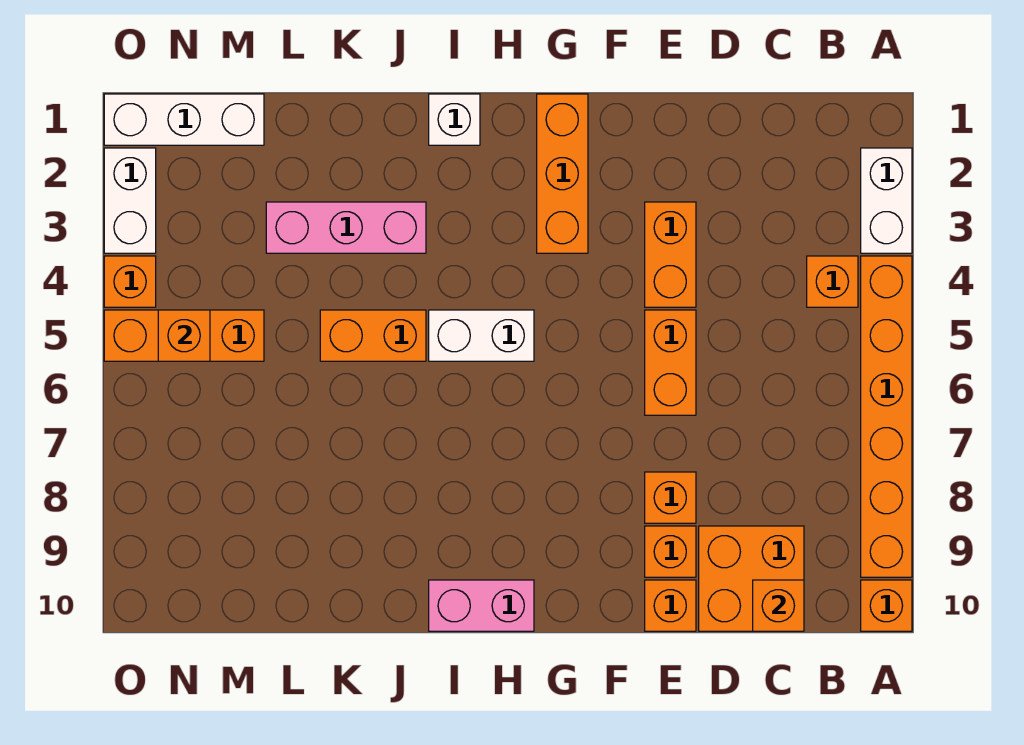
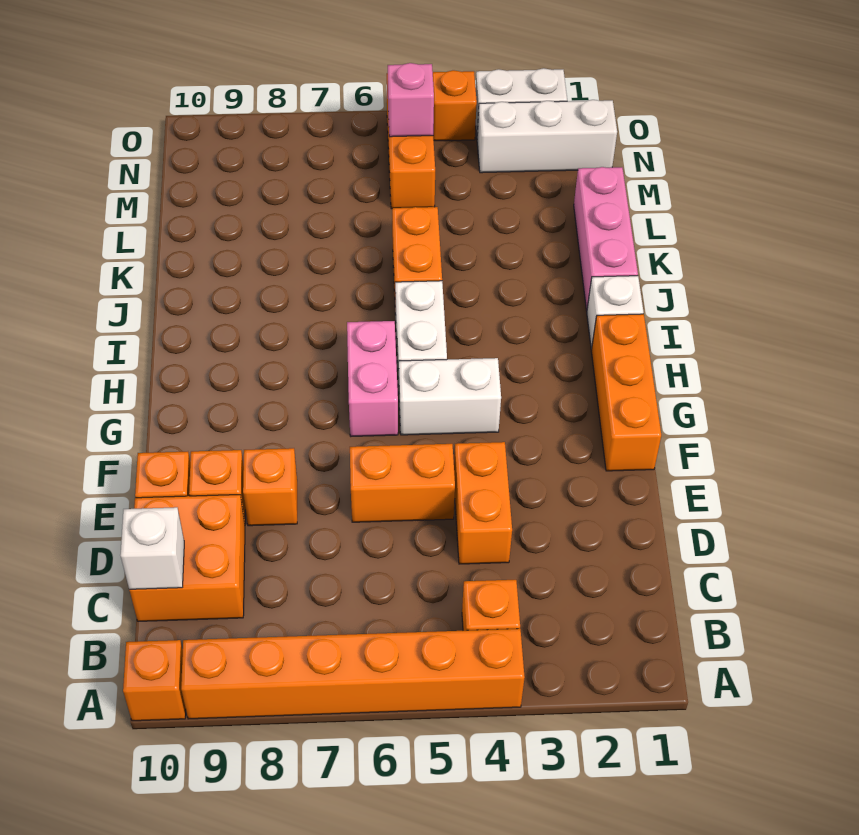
white 1x2 brick [861,148,912,253] -> white 1x2 brick moved to [399,358,501,435]
orange 1x1 brick [753,580,804,631] -> white 1x1 brick [120,507,184,590]
orange 1x2 brick [645,202,696,307] -> orange 1x2 brick turned to [454,442,512,564]
orange 1x3 brick [537,94,588,253] -> orange 1x3 brick turned to [591,314,661,471]
pink 1x2 brick [429,580,534,631] -> pink 1x2 brick moved to [347,321,398,436]
pink 1x3 brick [266,202,426,253] -> pink 1x3 brick moved to [574,167,638,311]
white 1x3 brick [104,94,264,145] -> white 1x3 brick turned to [477,100,617,173]
orange 1x1 brick [158,310,210,361] -> pink 1x1 brick [388,63,434,137]

